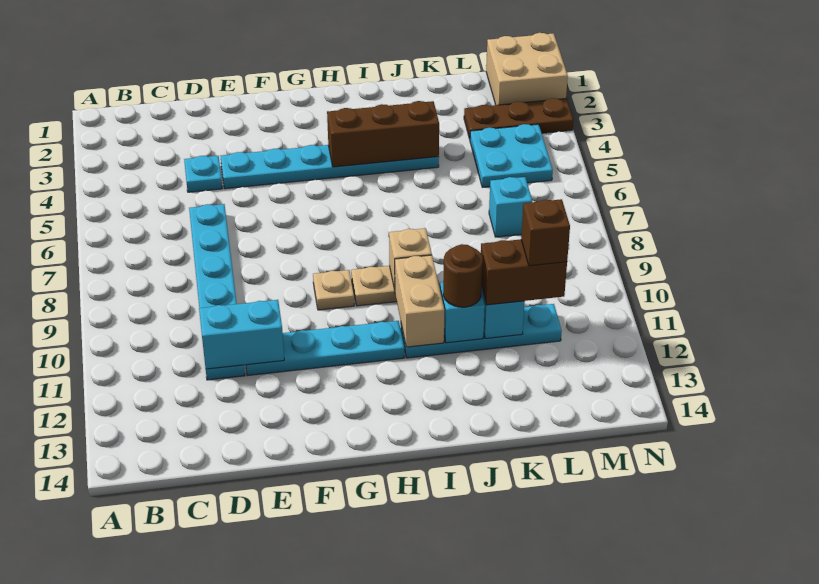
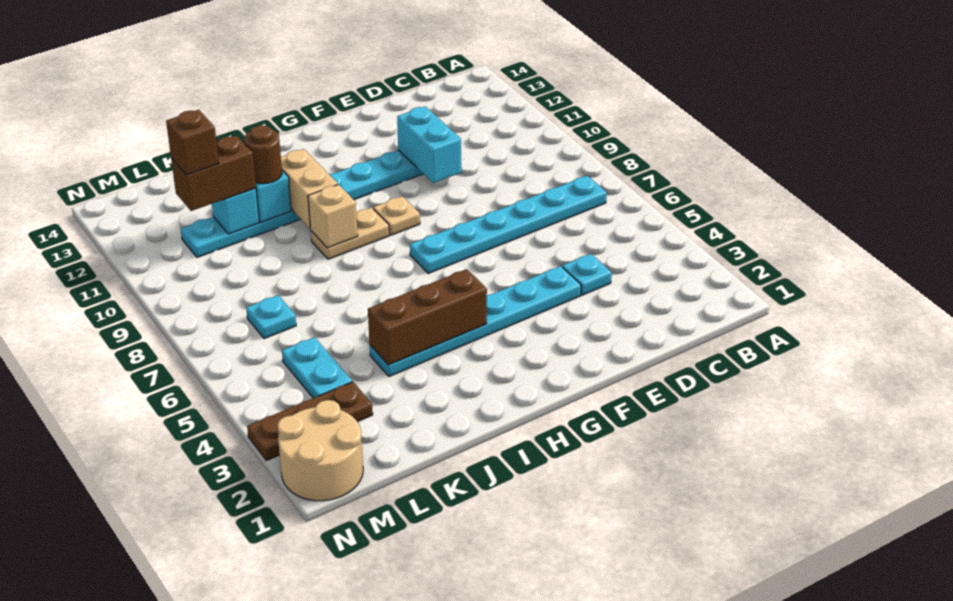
cyan 1x6 plate [189,204,245,380] -> cyan 1x6 plate turned to [410,176,607,274]
cyan 1x2 brick [199,300,284,369] -> cyan 1x2 brick turned to [397,106,461,183]
cyan 2x2 plate [470,124,553,187] -> cyan 1x2 plate [282,337,352,398]
cyan 1x1 brick [489,177,532,237] -> cyan 1x1 plate [246,295,296,339]
tan 2x2 brick [486,33,568,105] -> tan 2x2 round brick [278,400,363,501]

